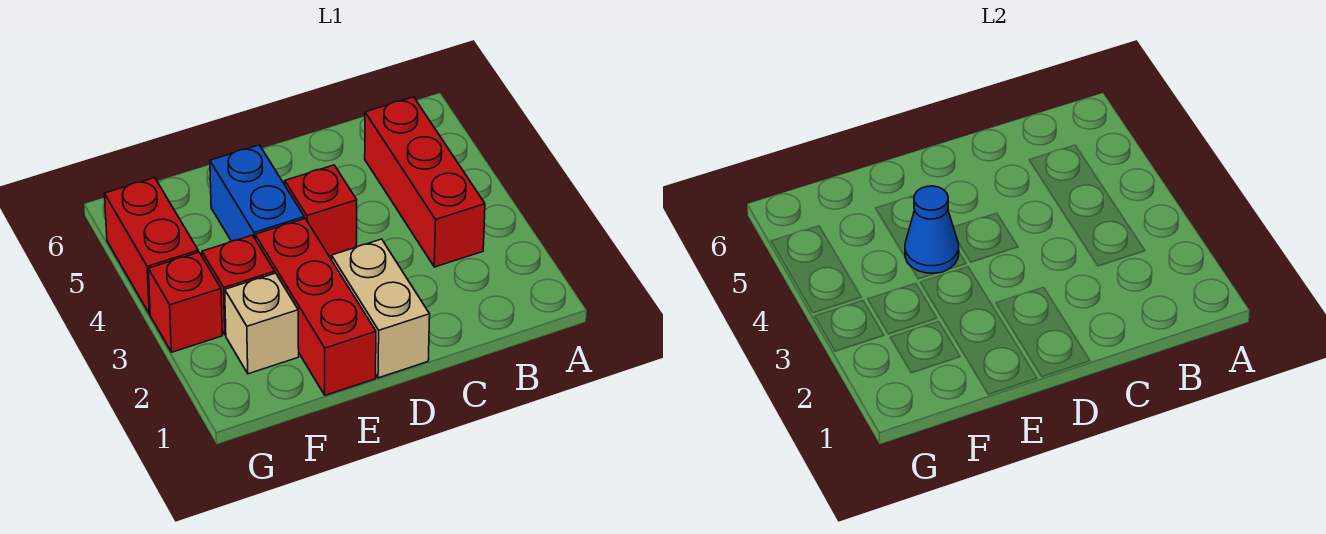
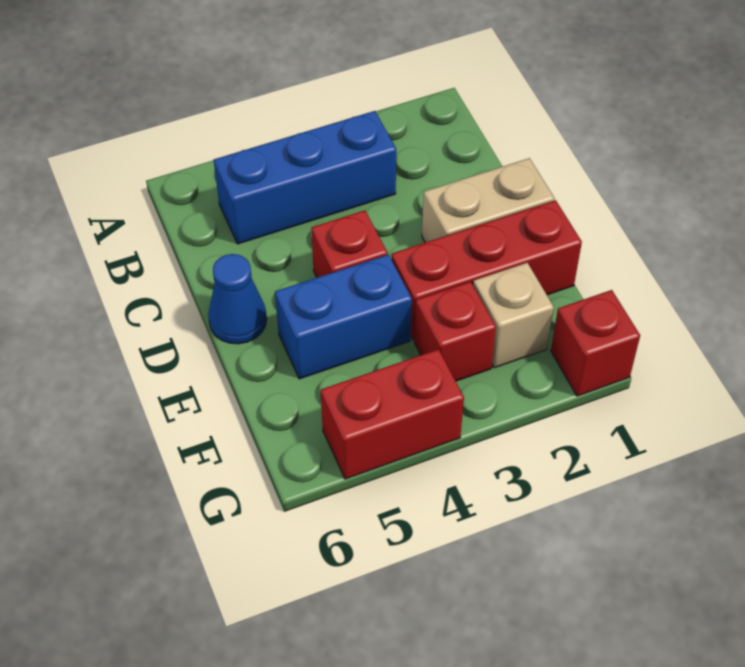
red 1x3 brick [365,97,485,267] -> blue 1x3 brick [214,111,396,244]
blue 1x1 cone [905,186,959,273] -> blue 1x1 cone moved to [208,254,267,344]
red 1x1 brick [148,252,222,352] -> red 1x1 brick moved to [551,290,640,396]

